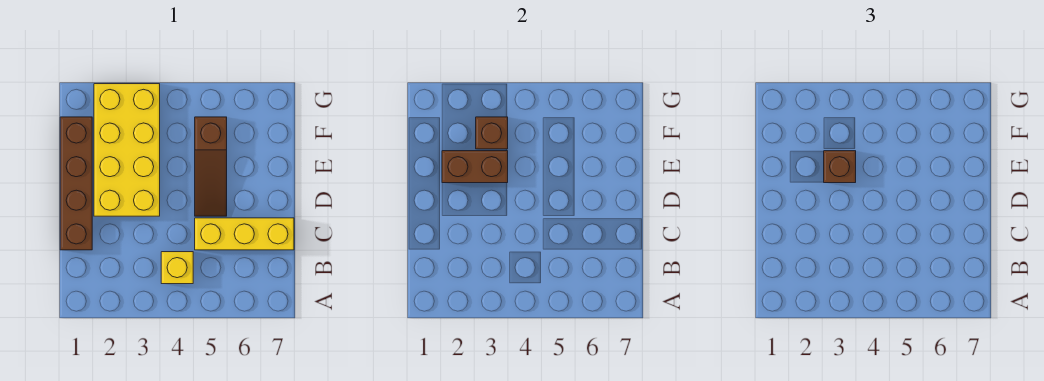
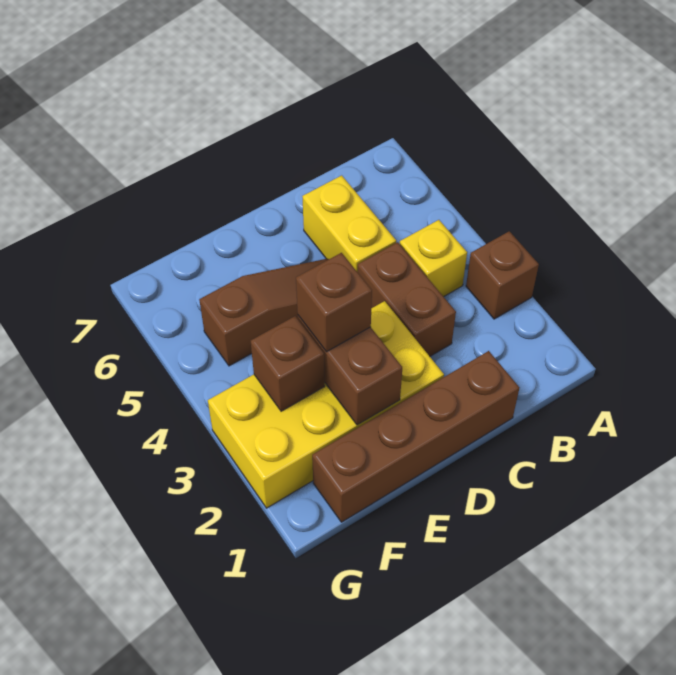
none -> brown 1x1 brick [466,231,539,319]
none -> brown 1x2 brick [358,242,456,356]
yellow 1x3 brick [195,218,294,250] -> yellow 1x2 brick [302,175,396,272]

